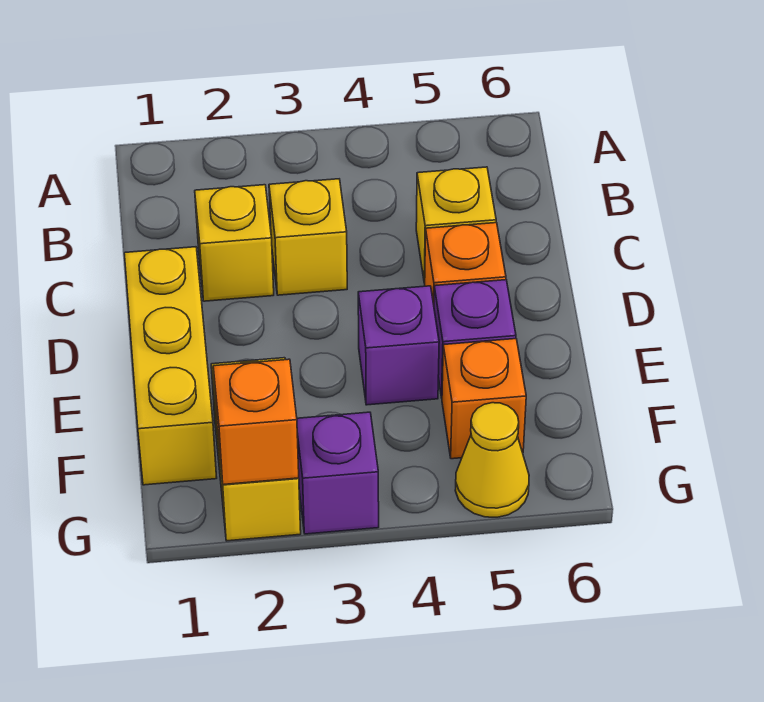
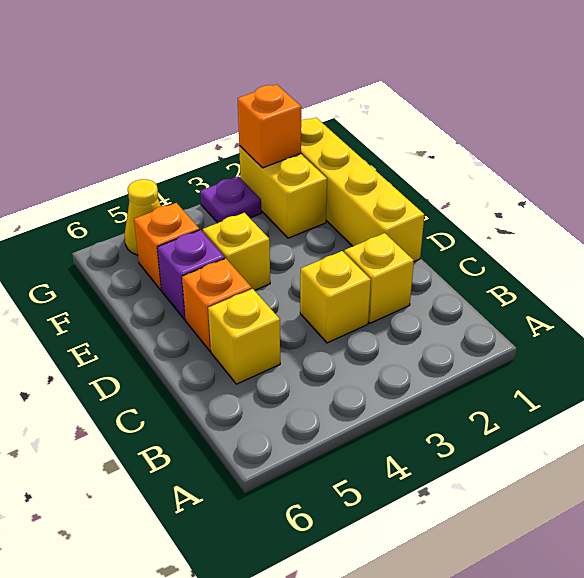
yellow 1x3 brick [124,247,217,485] -> yellow 1x4 brick [301,118,424,262]
purple 1x1 brick [358,286,439,405] -> yellow 1x1 brick [203,213,270,290]
purple 1x1 brick [297,412,379,534] -> purple 1x1 plate [200,176,261,223]

